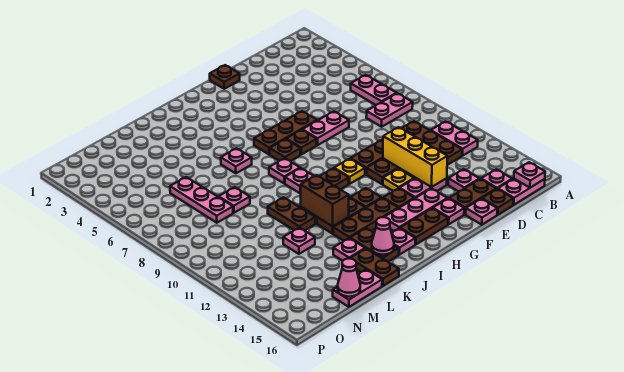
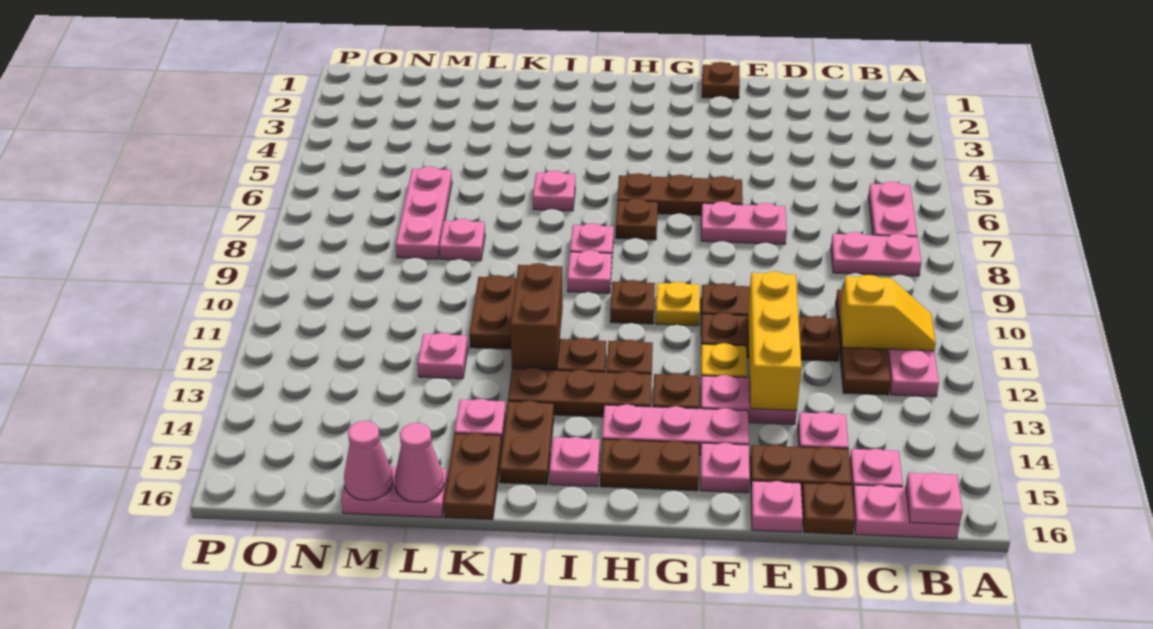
none -> yellow 1x2 slope [840,275,936,351]
brown 1x1 plate [286,130,317,155] -> none
pink 1x1 cone [372,217,394,255] -> pink 1x1 cone moved to [395,423,444,502]

